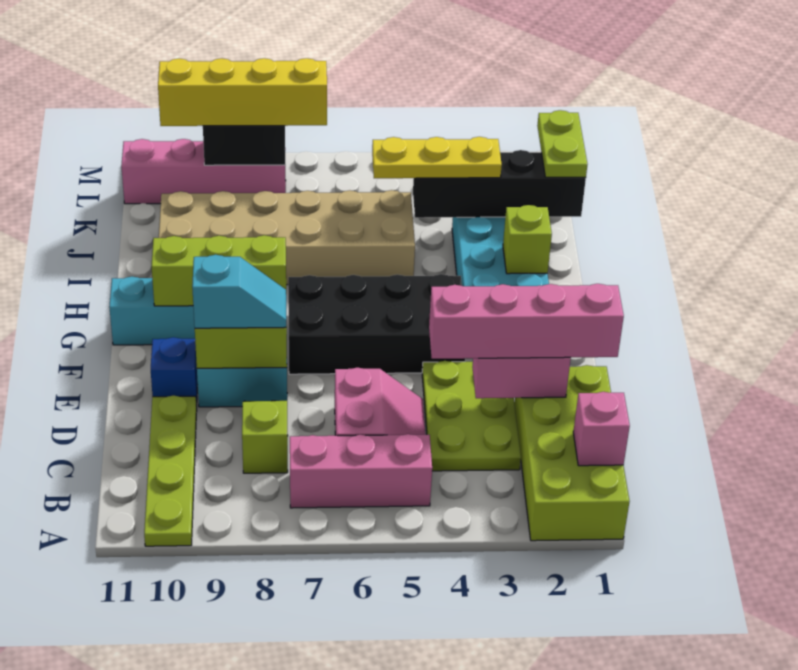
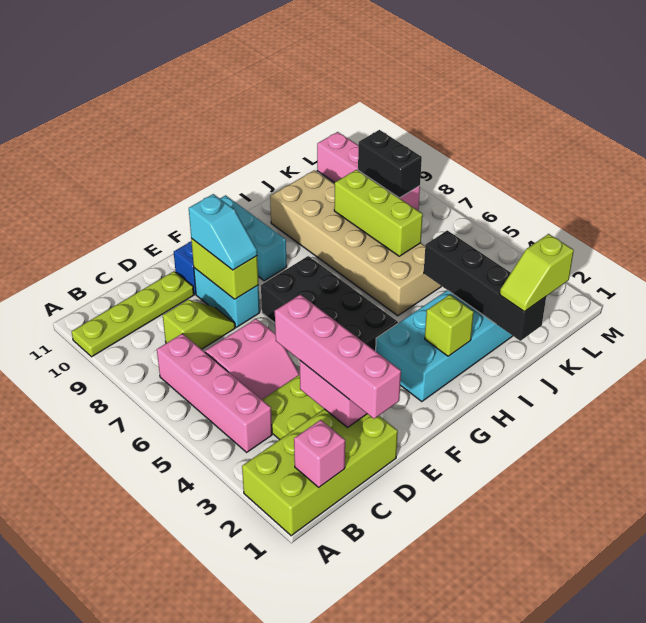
pink 1x3 brick [290,434,432,508] -> pink 1x4 brick [157,334,272,452]
lime 1x3 brick [151,235,286,306] -> lime 1x3 brick moved to [334,170,423,256]
lime 1x2 plate [537,110,587,177] -> lime 1x2 slope [500,234,574,311]
yellow 1x3 plate [372,137,502,178] -> none
yellow 1x4 brick [158,58,327,126] -> none

